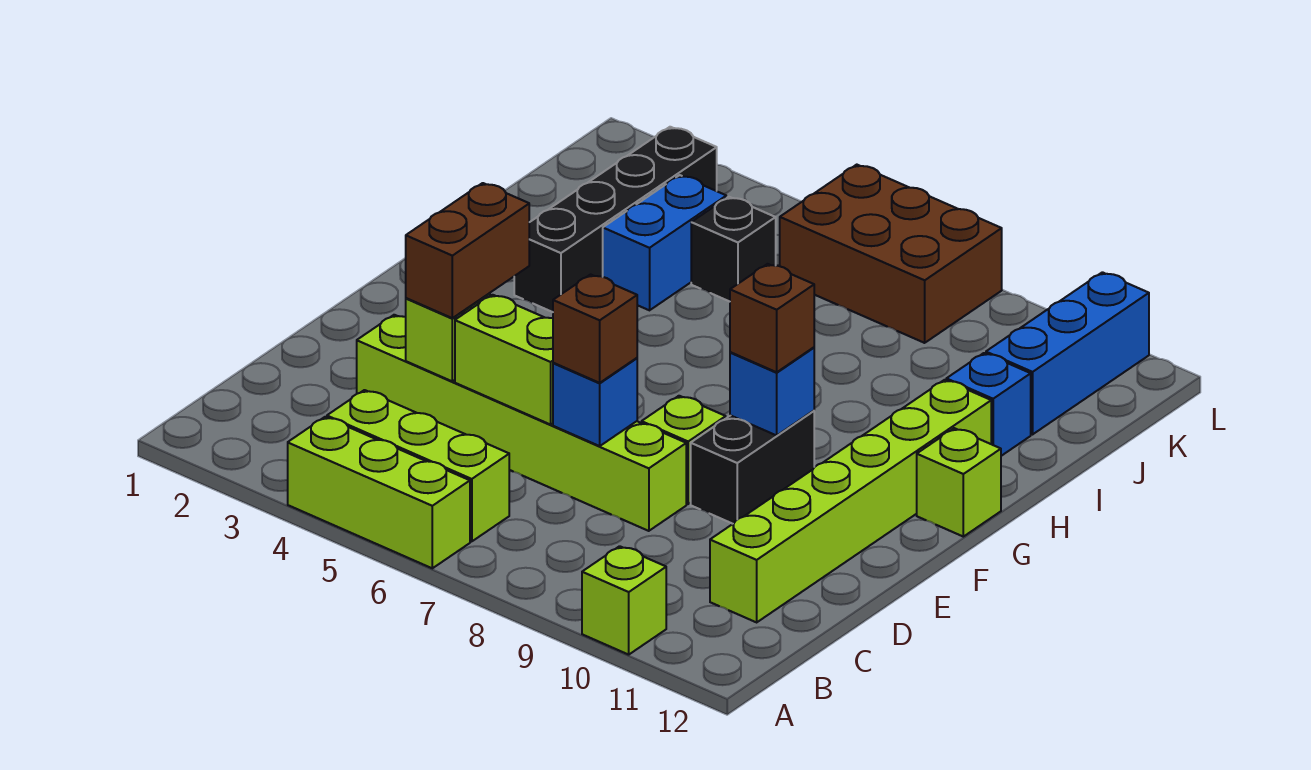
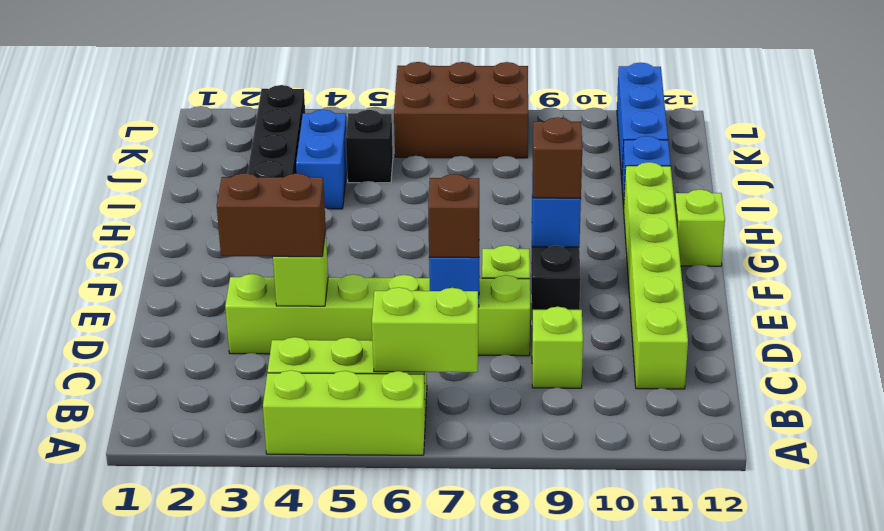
lime 1x1 brick [582,546,666,655] -> lime 1x1 brick moved to [532,307,583,388]
brown 1x2 brick [406,183,529,318] -> brown 1x2 brick turned to [217,173,326,257]
lime 1x2 brick [455,295,553,425] -> lime 1x2 brick moved to [372,287,479,372]

